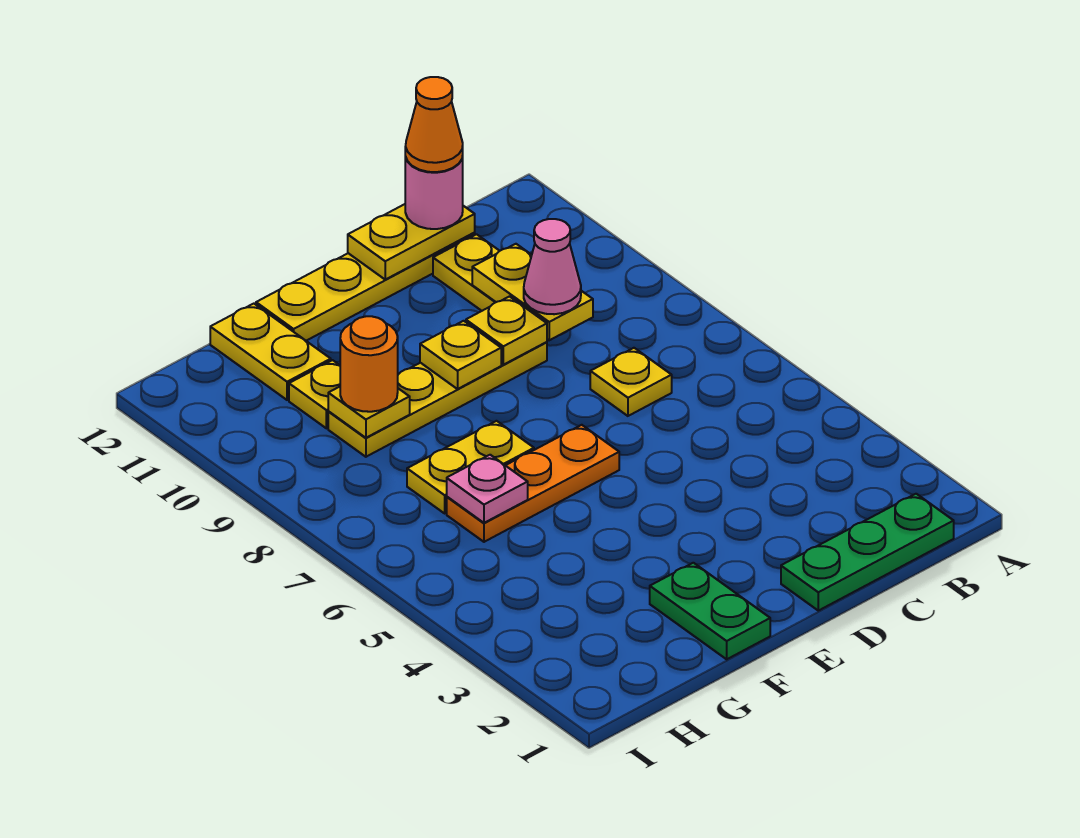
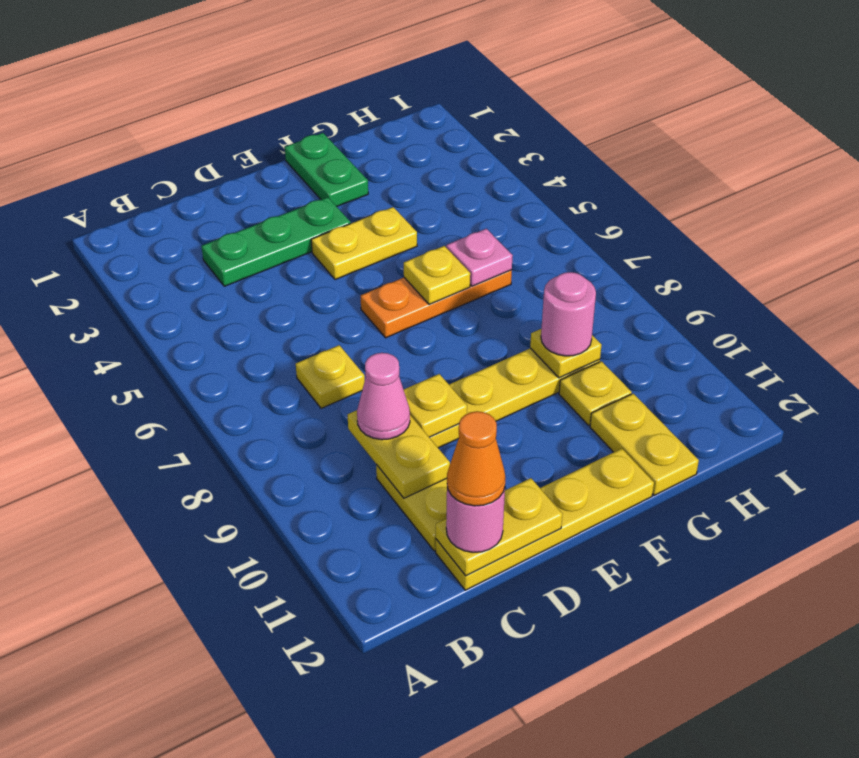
green 1x3 plate [781,494,954,611] -> green 1x3 plate moved to [201,197,351,286]
yellow 1x1 plate [420,321,501,389] -> yellow 1x1 plate moved to [404,246,470,304]
yellow 1x2 plate [407,421,534,513] -> yellow 1x2 plate moved to [311,207,417,280]
orange 1x1 round brick [340,316,398,412] -> pink 1x1 round brick [541,272,596,356]

